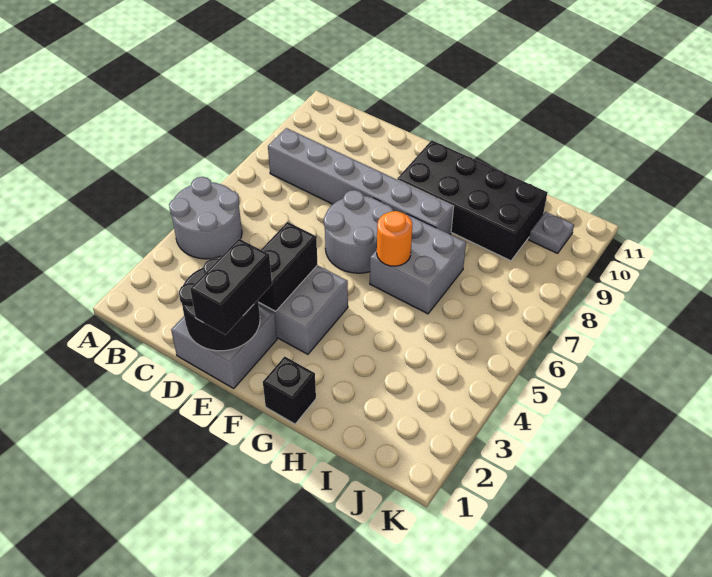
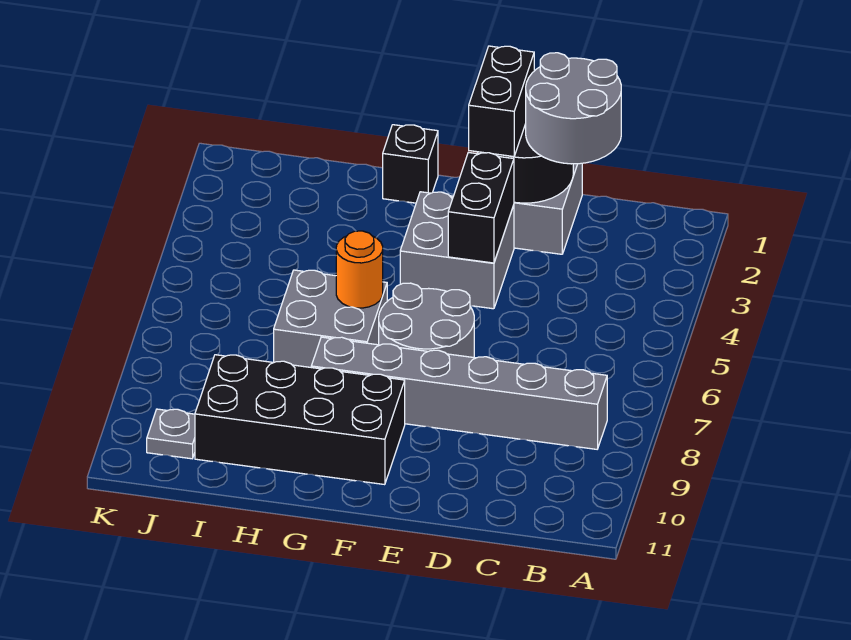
grey 2x2 round brick [169,177,242,259] -> grey 2x2 round brick moved to [526,53,621,164]

